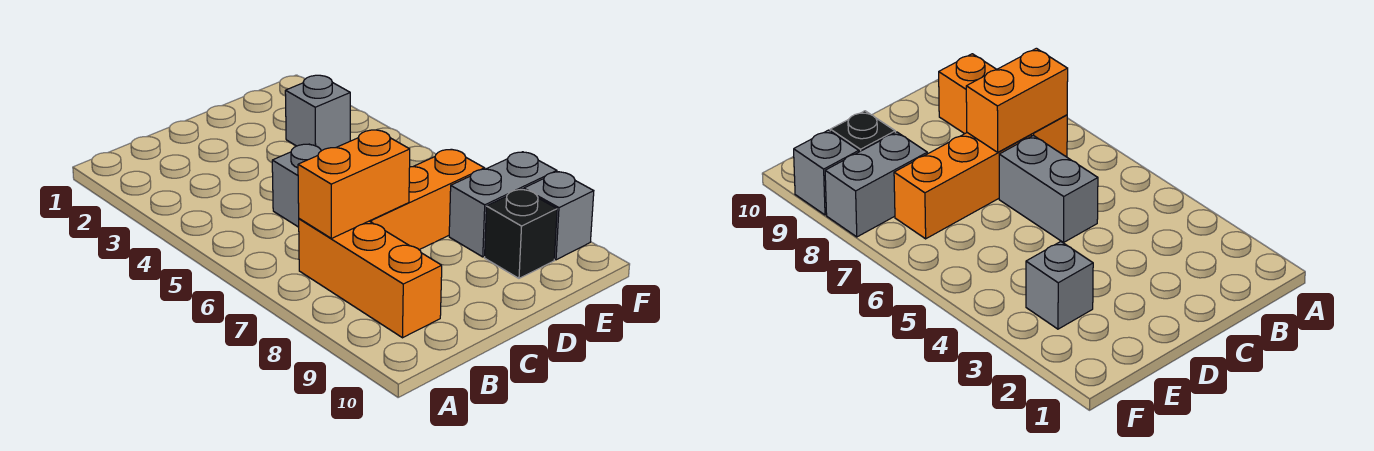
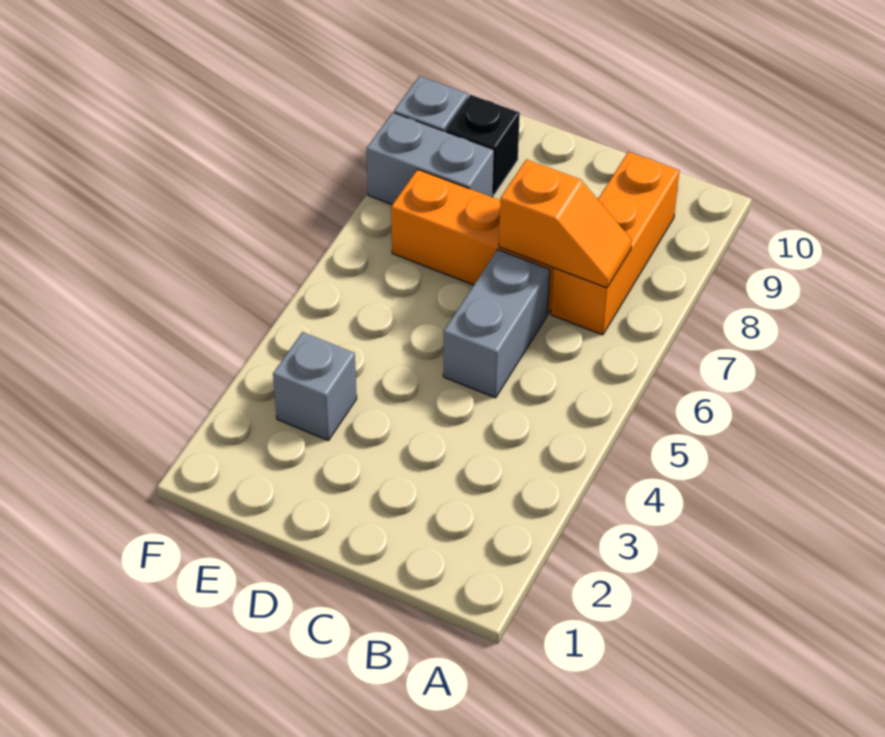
orange 1x2 brick [298,130,410,238] -> orange 1x2 slope [499,159,632,288]

